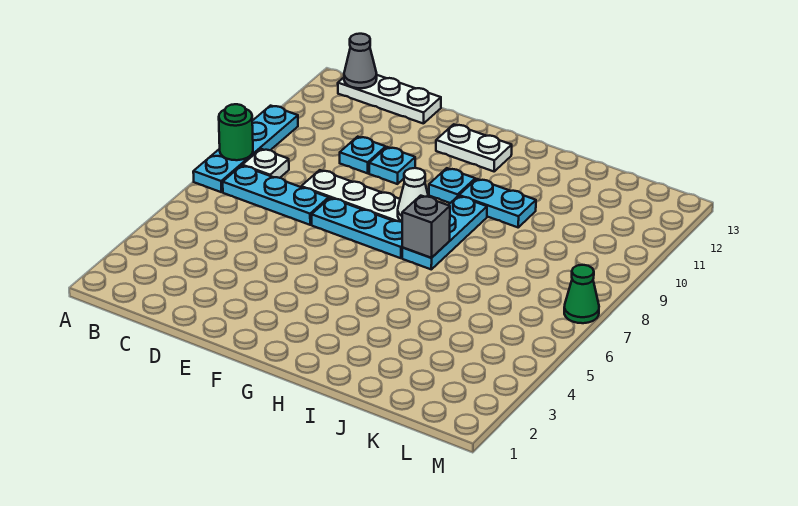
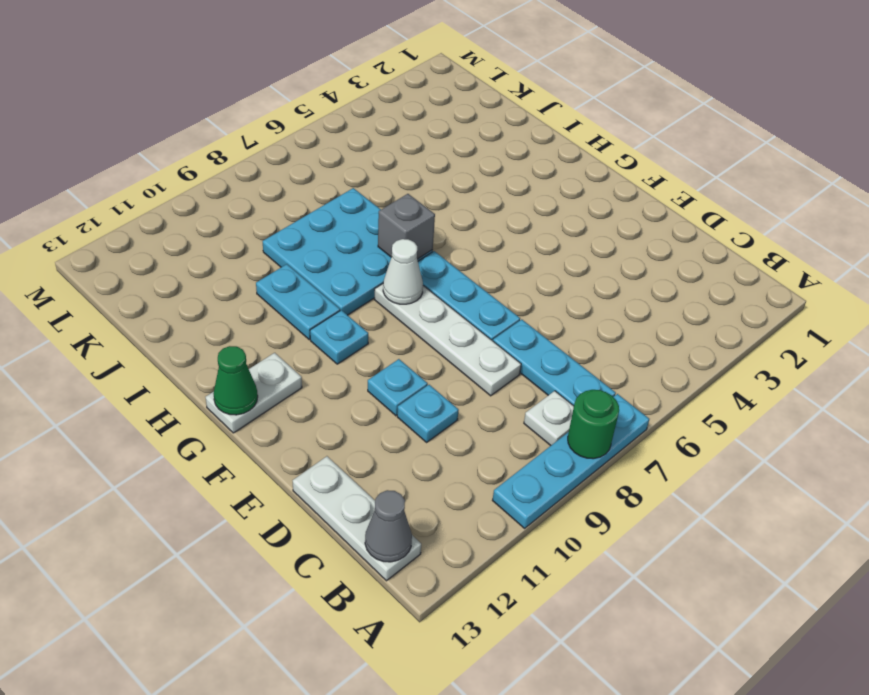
white 1x2 plate [436,124,512,171] -> white 1x2 plate turned to [206,353,302,433]
cyan 1x3 plate [402,196,487,269] -> cyan 3x3 plate [263,188,433,315]
green 1x1 cone [564,265,599,323] -> green 1x1 cone moved to [213,346,258,415]

